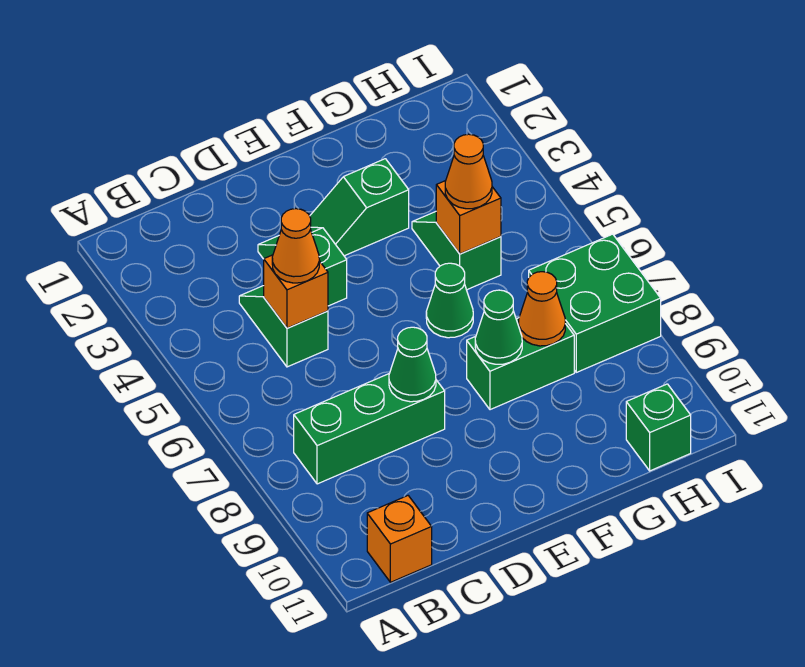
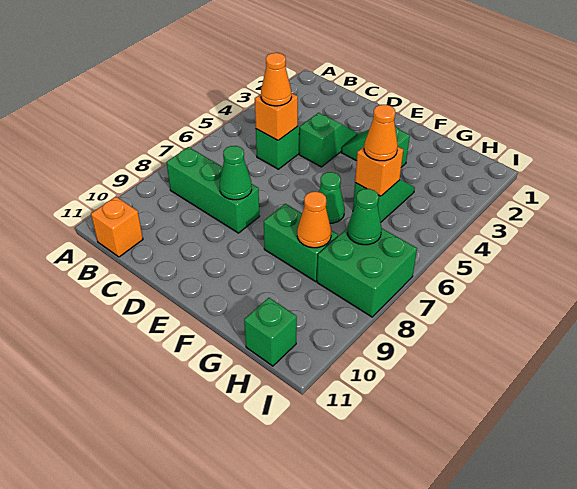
green 1x1 cone [475,290,522,364] -> green 1x1 cone moved to [347,189,382,245]

